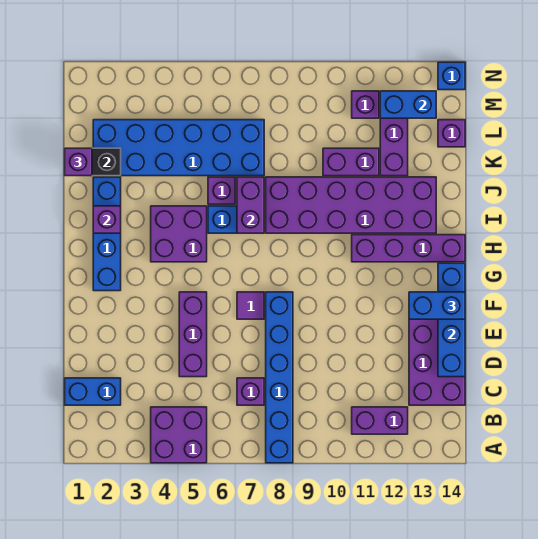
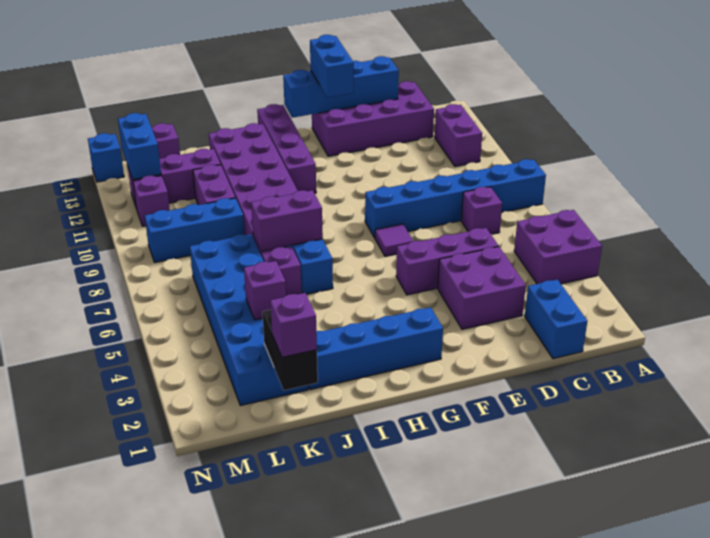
purple 2x2 brick [151,206,207,262] -> purple 2x2 brick moved to [438,247,526,329]
purple 1x1 brick [93,206,121,233] -> purple 1x1 brick moved to [244,261,286,320]
none -> blue 1x3 brick [145,198,245,262]

